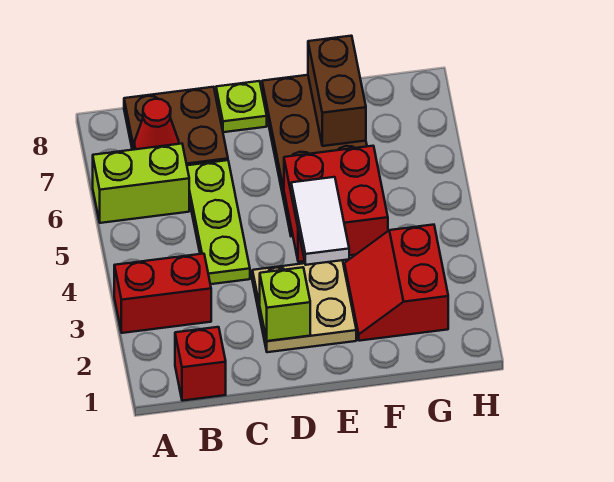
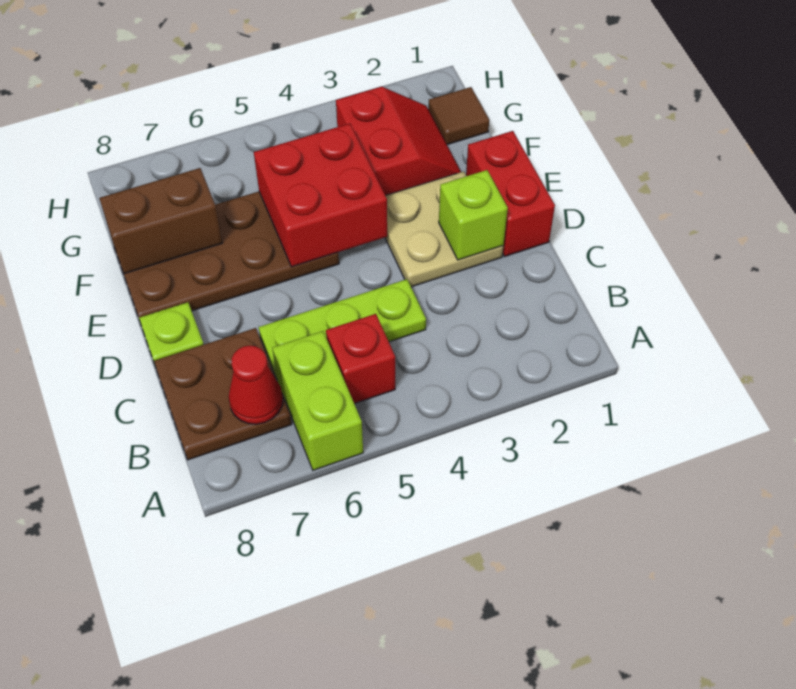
red 1x2 brick [114,254,211,333] -> red 1x2 brick moved to [466,131,555,257]
red 1x1 brick [175,327,226,401] -> red 1x1 brick moved to [326,314,395,404]
white 1x2 tile [291,177,349,265] -> none
red 2x2 slope [344,225,448,341] -> red 2x2 slope turned to [336,87,461,196]
none -> brown 1x1 tile [428,87,489,145]

